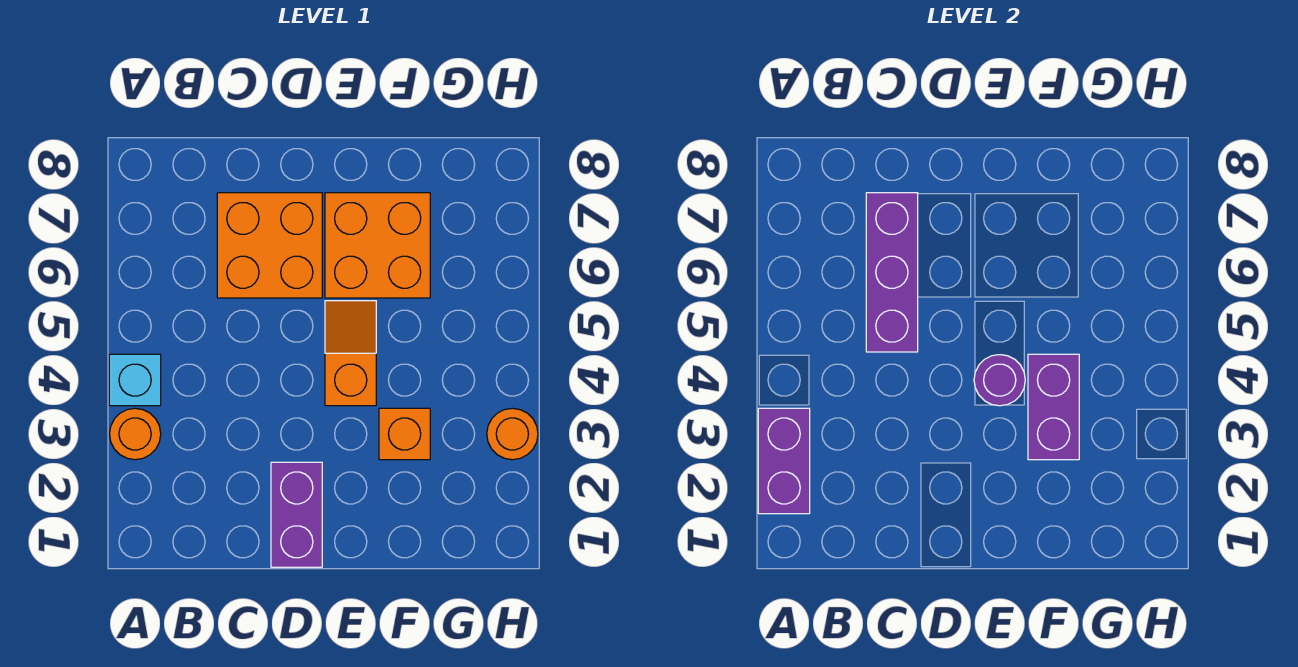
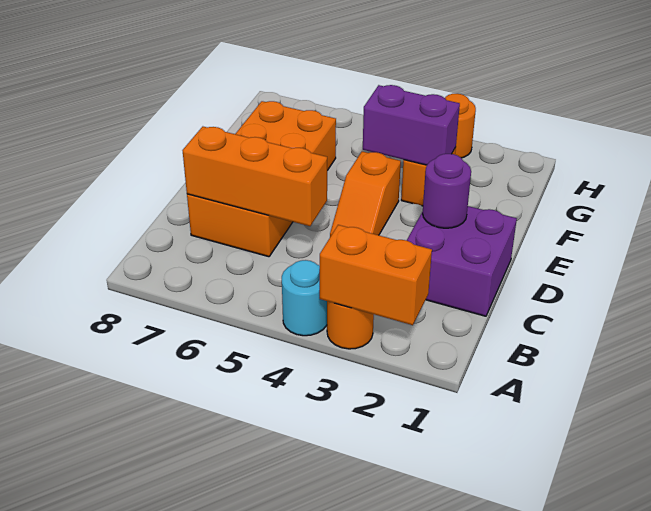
purple 1x2 brick [758,408,810,514] -> orange 1x2 brick [320,225,432,325]
cyan 1x1 brick [109,354,161,406] -> cyan 1x1 round brick [282,260,327,336]
purple 1x3 brick [866,193,918,352] -> orange 1x3 brick [182,127,327,226]
purple 1x2 brick [271,462,322,567] -> purple 2x2 brick [407,206,517,316]
orange 1x2 slope [325,301,376,406] -> orange 1x2 slope turned to [330,151,401,237]
purple 1x1 round brick [974,355,1025,406] -> purple 1x1 round brick moved to [423,154,471,228]

